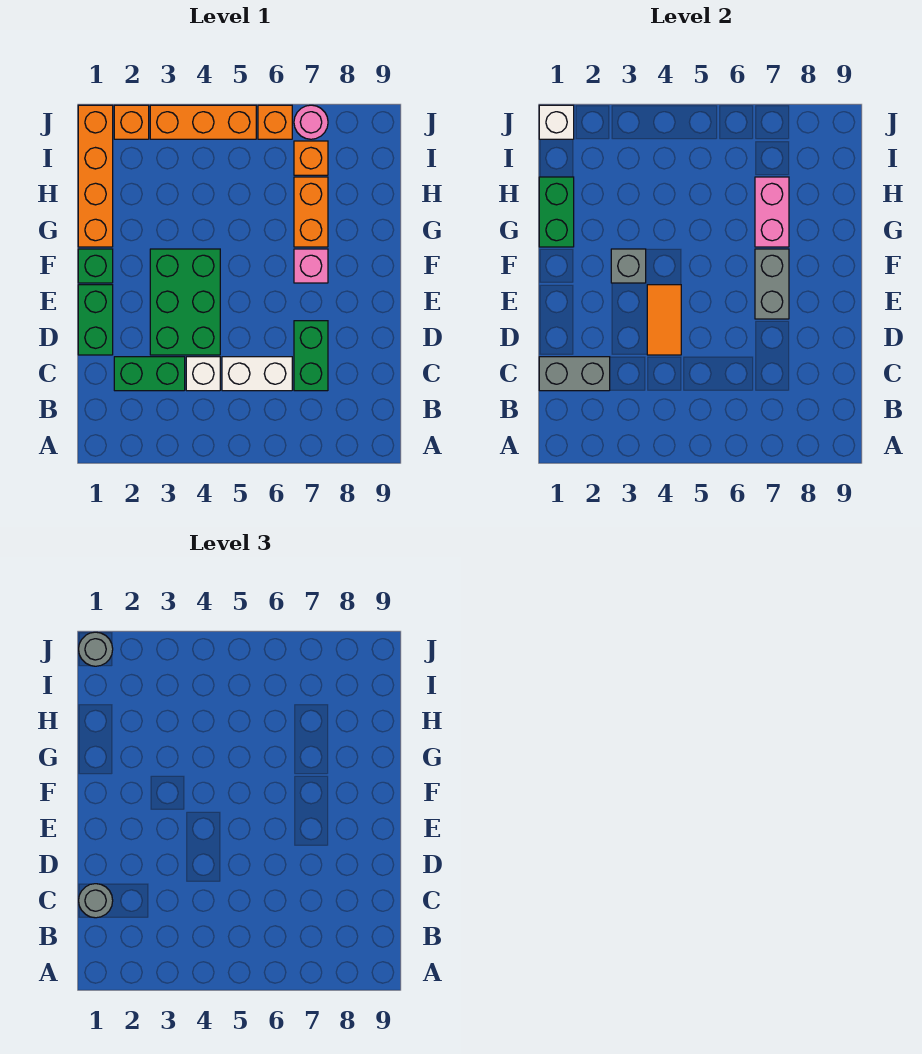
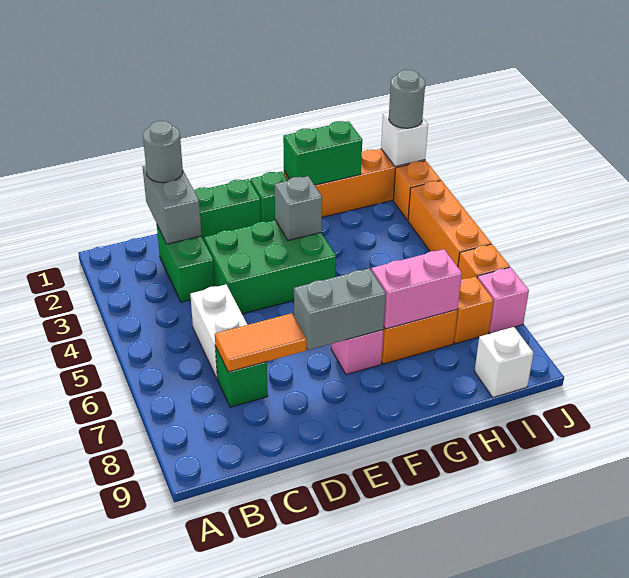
white 1x1 brick [186,357,220,391] -> white 1x1 brick moved to [474,327,533,397]
green 1x2 brick [294,321,328,391] -> green 1x1 brick [215,346,268,407]
orange 1x2 tile [647,285,681,355] -> orange 1x2 tile moved to [215,313,307,372]
pink 1x1 round brick [294,105,328,139] -> pink 1x1 brick [477,267,529,333]

